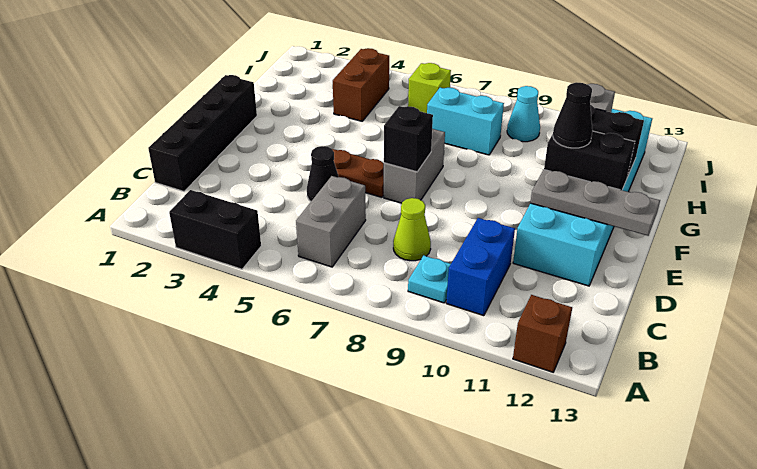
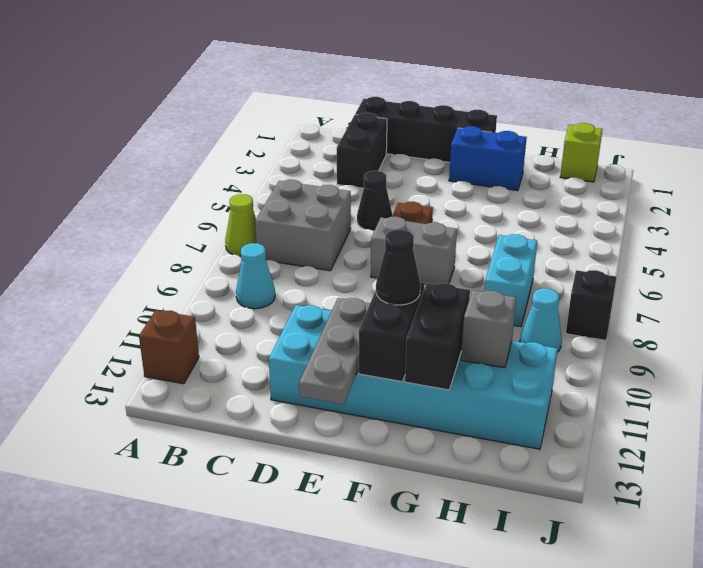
black 1x2 brick [169,190,261,269] -> black 1x2 brick moved to [337,113,387,188]
grey 1x2 brick [296,176,366,267] -> grey 2x2 brick [255,180,351,271]
cyan 1x1 plate [408,256,451,303] -> cyan 1x1 cone [236,243,275,309]
blue 1x2 brick [446,218,515,316] -> blue 1x2 brick moved to [449,126,527,191]
lime 1x1 cone [393,198,431,261] -> lime 1x1 cone moved to [225,194,256,256]
black 1x1 brick [384,106,433,172] -> black 1x1 brick moved to [566,270,616,340]
brown 1x2 brick [333,48,389,121] -> none
lime 1x1 brick [408,63,451,113] -> lime 1x1 brick moved to [560,123,603,182]

